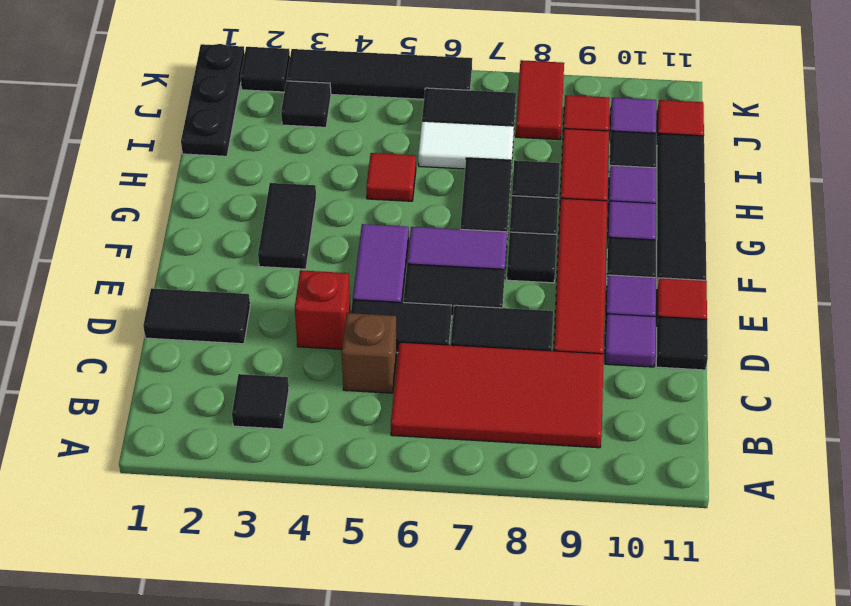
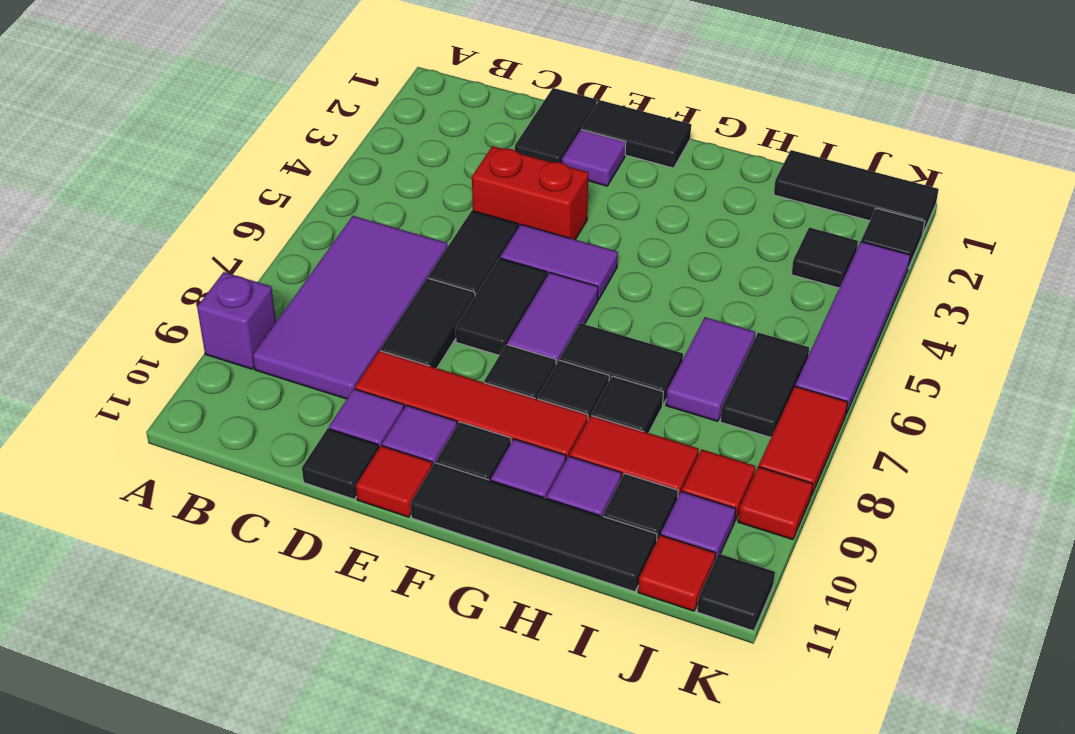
none -> purple 1x1 brick [197,272,276,369]
black 1x1 tile [232,374,289,429] -> black 1x1 tile moved to [697,554,775,631]
red 2x4 tile [391,342,604,448] -> purple 2x4 tile [253,216,448,399]
brown 1x1 brick [342,313,397,393] -> none
red 1x1 brick [295,270,351,349] -> red 1x2 brick [472,146,588,239]
none -> purple 1x1 tile [562,130,626,186]
black 1x2 tile [258,183,316,269] -> black 1x2 tile moved to [581,100,691,168]
red 1x1 tile [366,153,416,201] -> red 1x1 tile moved to [738,467,813,539]
black 1x3 plate [181,44,245,156] -> black 1x3 tile [774,150,939,235]
white 1x2 tile [418,121,514,169] -> purple 1x2 tile [666,317,755,421]
red 1x2 tile [516,60,564,140] -> red 1x2 tile turned to [759,386,848,496]
black 1x4 tile [287,49,472,99] -> purple 1x4 tile [795,242,910,414]

